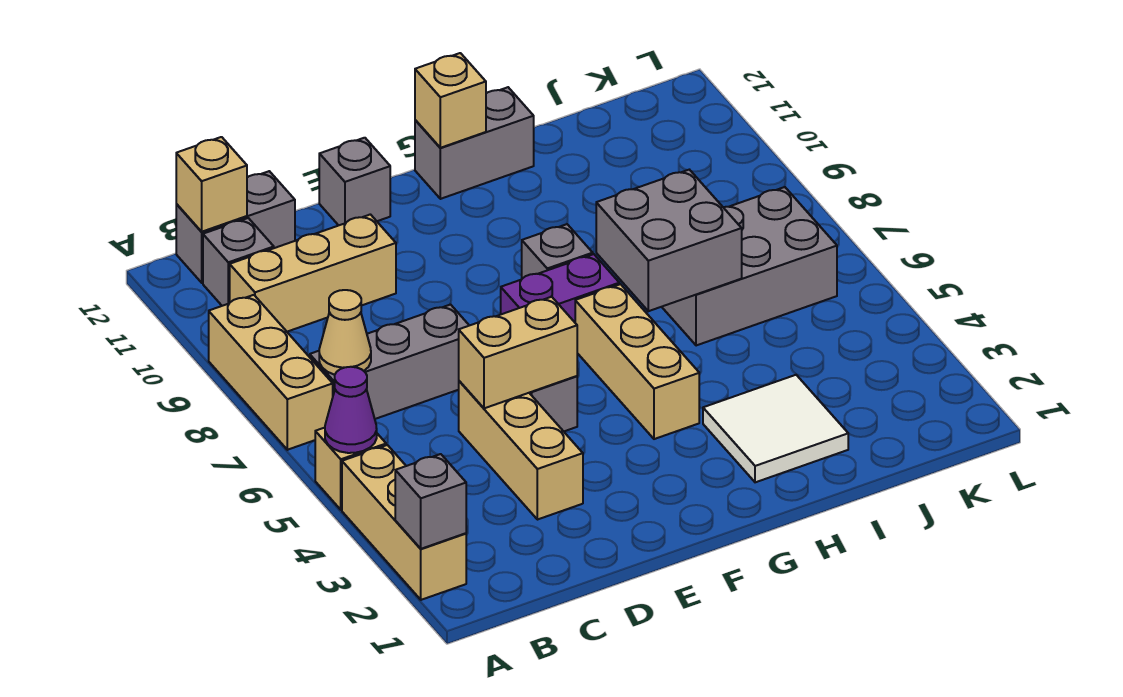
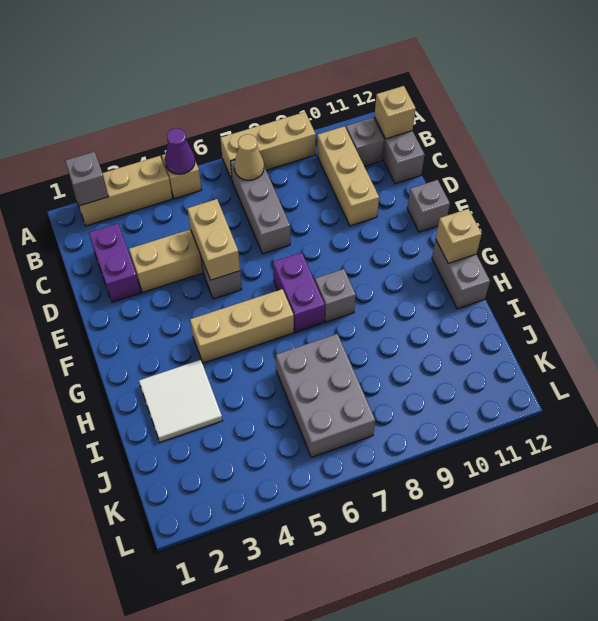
none -> purple 1x2 brick [89,224,141,302]
grey 2x2 brick [596,170,742,311] -> none

